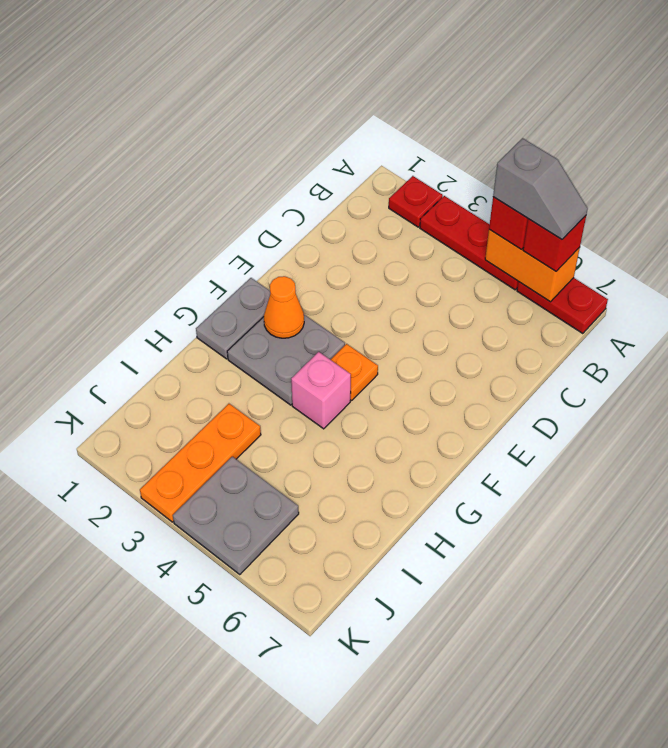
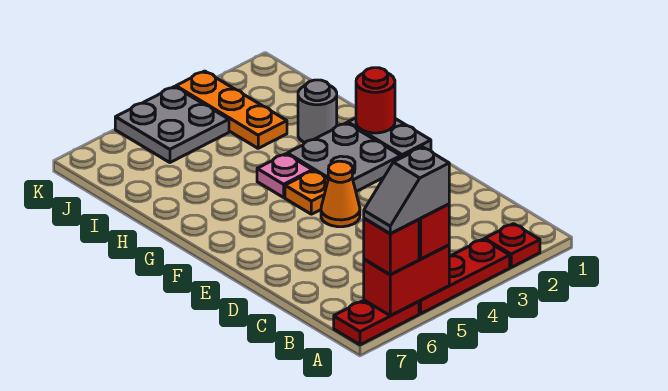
orange 1x2 brick [485,230,580,302] -> red 1x2 brick [364,245,449,316]
orange 1x1 cone [264,276,304,338] -> orange 1x1 cone moved to [321,161,360,227]
none -> red 1x1 round brick [356,68,395,133]
pink 1x1 brick [291,352,351,429] -> pink 1x1 plate [257,154,312,197]
none -> grey 1x1 round brick [298,80,337,143]

